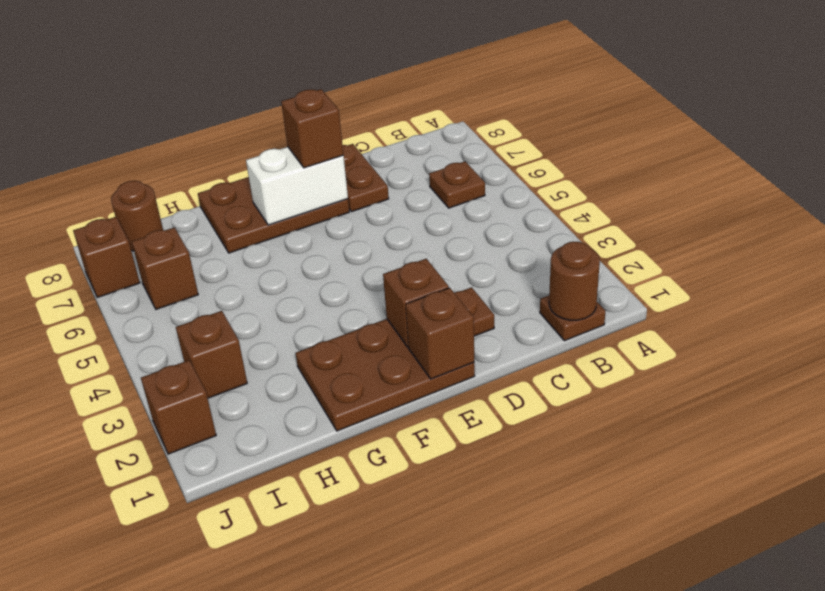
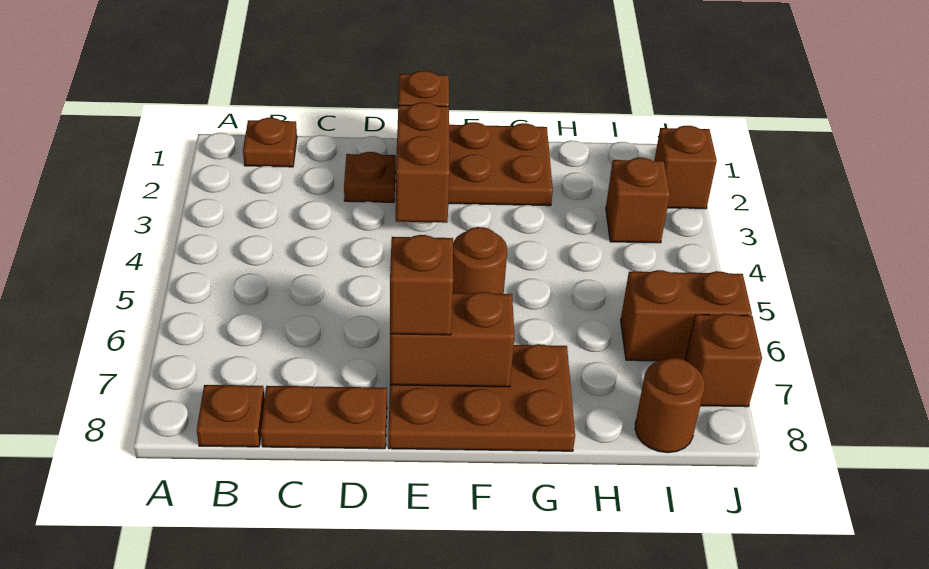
brown 1x1 round brick [549,242,600,320] -> brown 1x1 round brick moved to [453,227,507,294]
brown 1x1 plate [429,161,485,208] -> brown 1x1 plate moved to [197,385,265,447]
brown 1x2 plate [343,144,389,212] -> brown 1x2 plate turned to [261,386,387,449]
brown 1x1 brick [383,259,449,347] -> brown 1x2 brick [396,102,450,223]
white 1x2 brick [246,147,348,225] -> brown 1x2 brick [390,292,514,387]
brown 1x1 brick [132,228,198,309] -> brown 1x2 brick [621,270,752,361]

